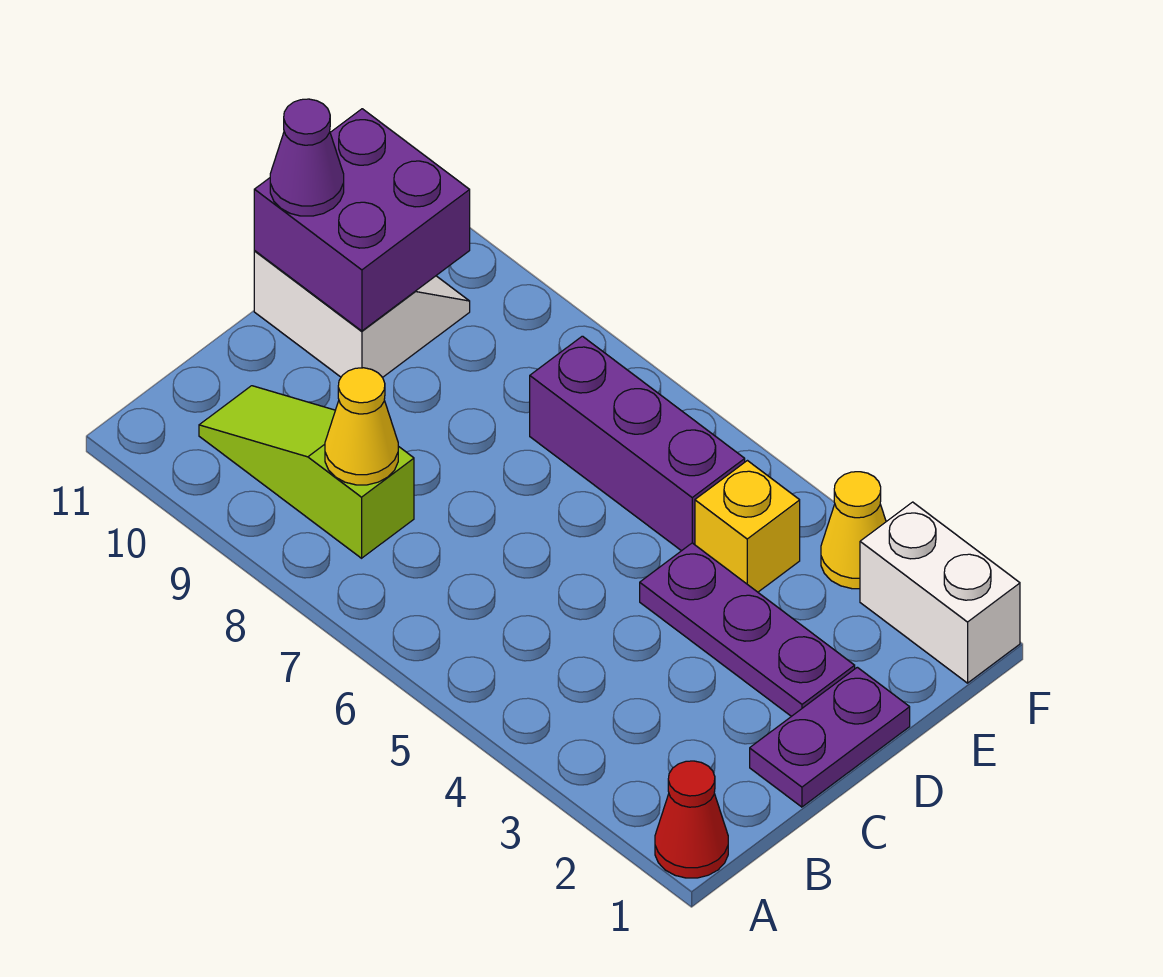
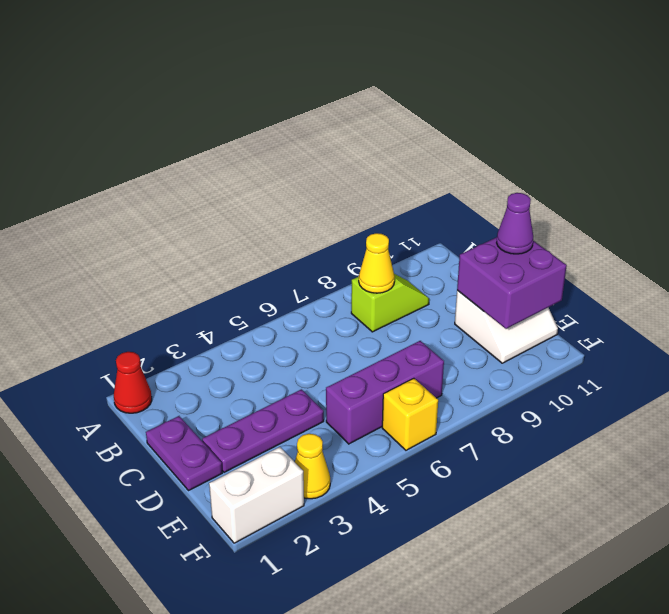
lime 1x3 slope [199,386,414,558] -> lime 1x2 slope [351,274,429,332]
yellow 1x1 brick [695,461,800,592] -> yellow 1x1 brick moved to [382,378,438,450]

